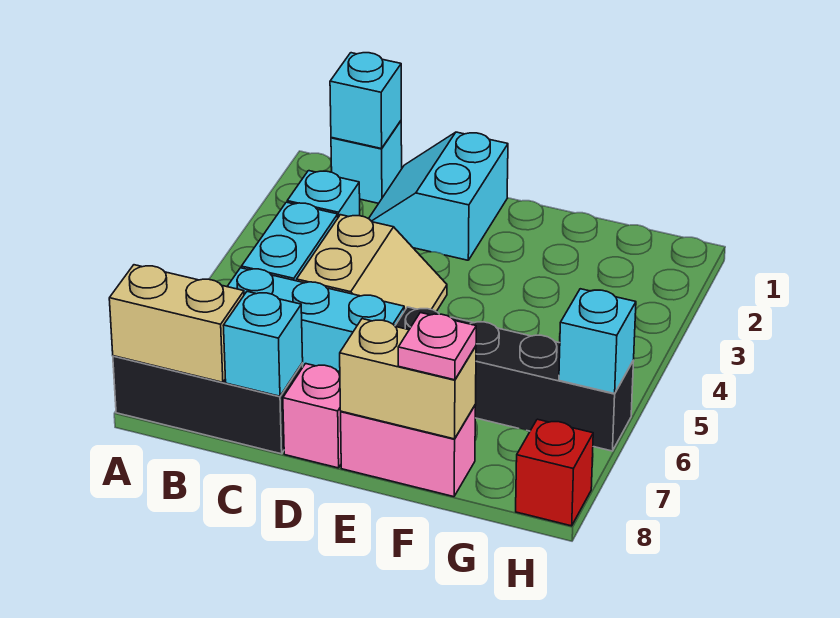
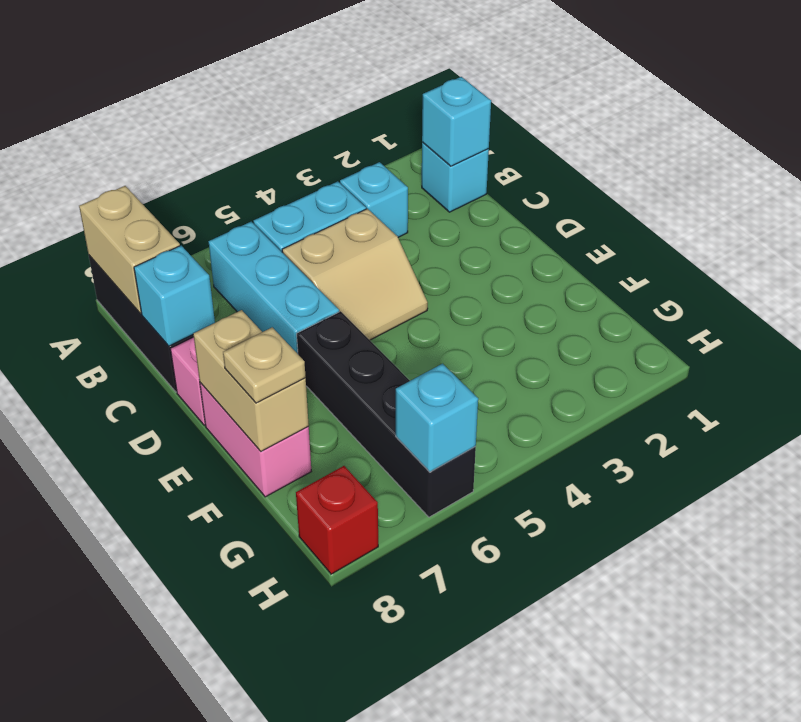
cyan 2x2 slope [369,132,508,260] -> none
pink 1x1 plate [398,313,476,380] -> tan 1x1 plate [223,327,306,403]

